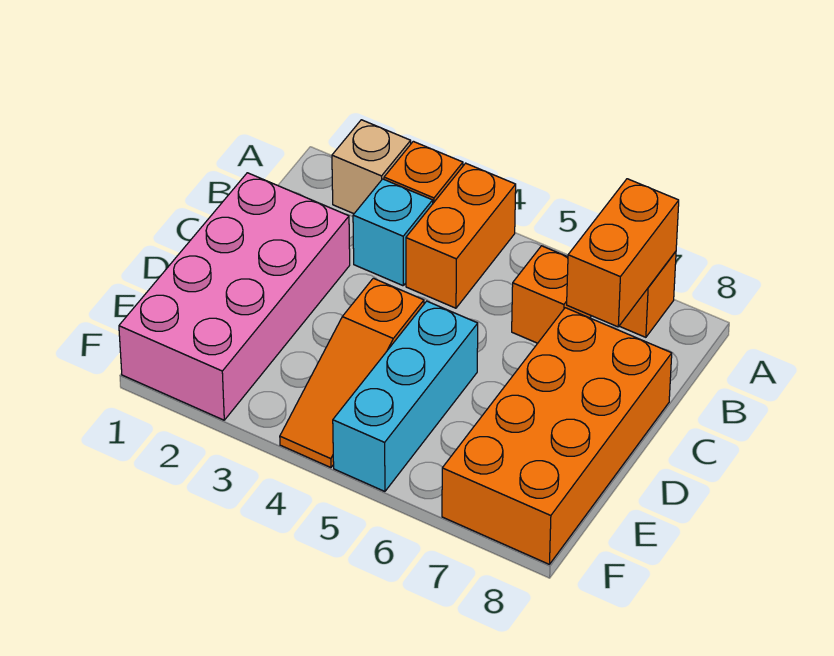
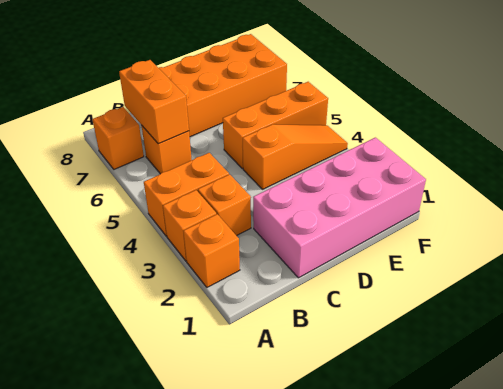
tan 1x1 brick [332,120,411,214] -> orange 1x1 brick [183,214,240,287]
orange 1x2 brick [567,179,679,327] -> orange 1x2 brick turned to [119,60,189,144]
cyan 1x1 brick [353,179,433,286] -> orange 1x1 brick [198,174,251,236]
cyan 1x3 brick [333,301,478,491] -> orange 1x3 brick [223,82,328,169]

